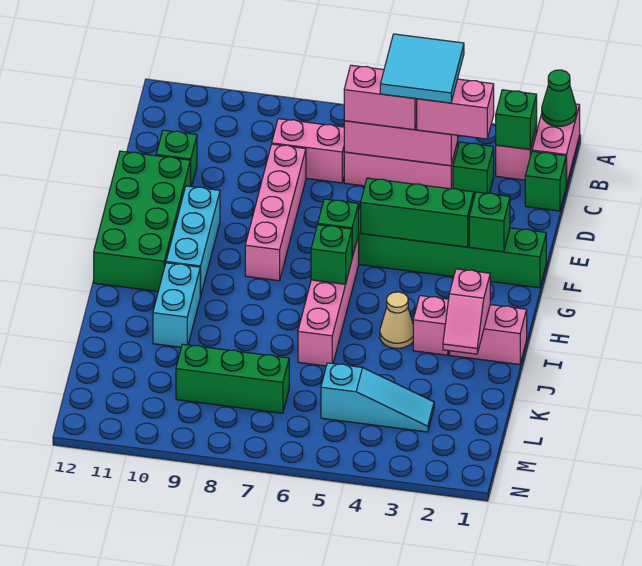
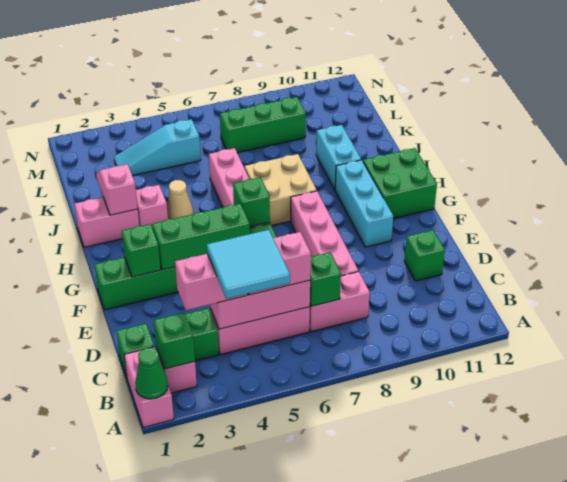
green 2x4 brick [94,151,191,291] -> green 2x2 brick [363,148,437,218]
green 1x1 brick [311,225,352,284] -> green 1x1 brick moved to [310,252,341,306]
none -> tan 2x2 brick [245,154,317,226]

